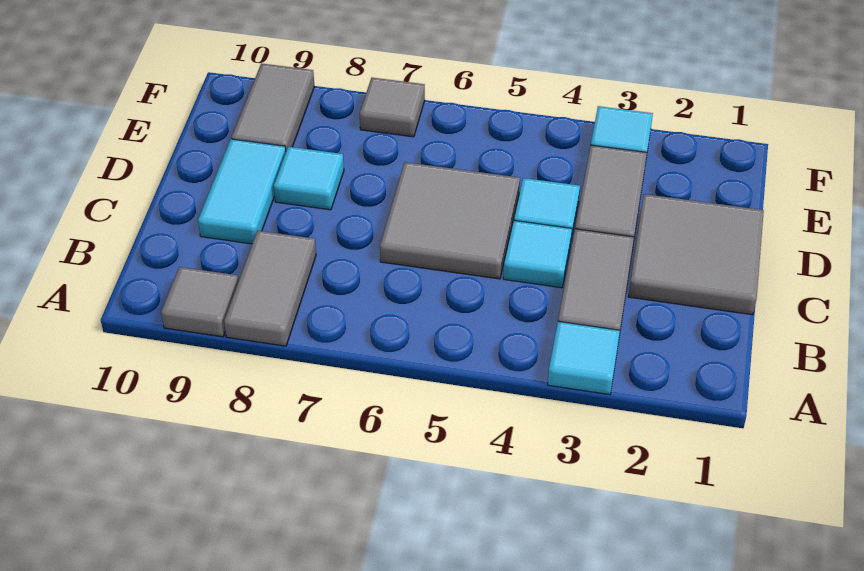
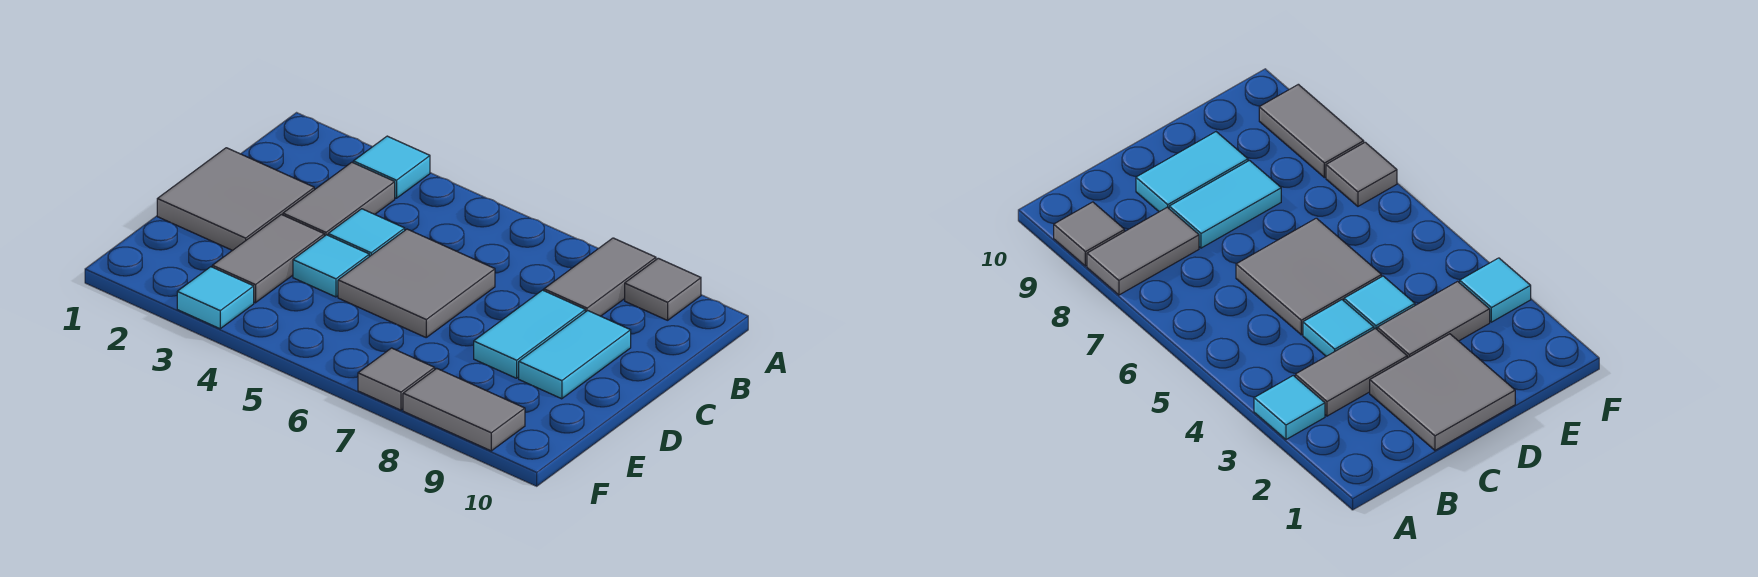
cyan 1x1 tile [274,147,344,210] -> cyan 1x2 tile [474,290,585,378]
grey 1x2 tile [231,63,314,150] -> grey 1x2 tile turned to [403,368,525,451]

